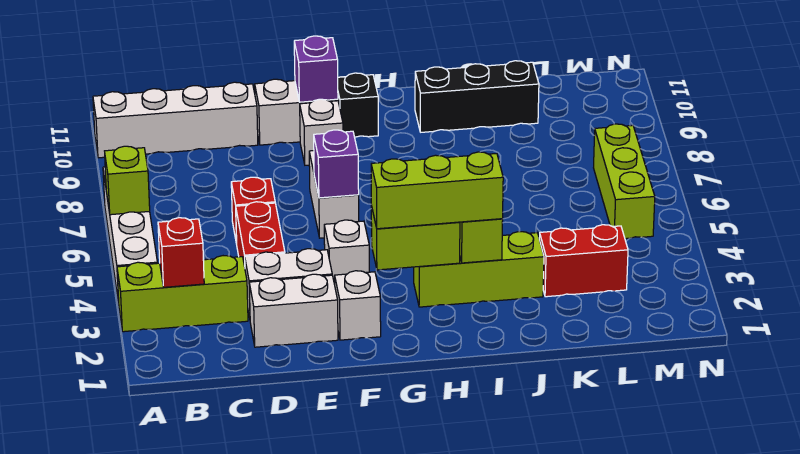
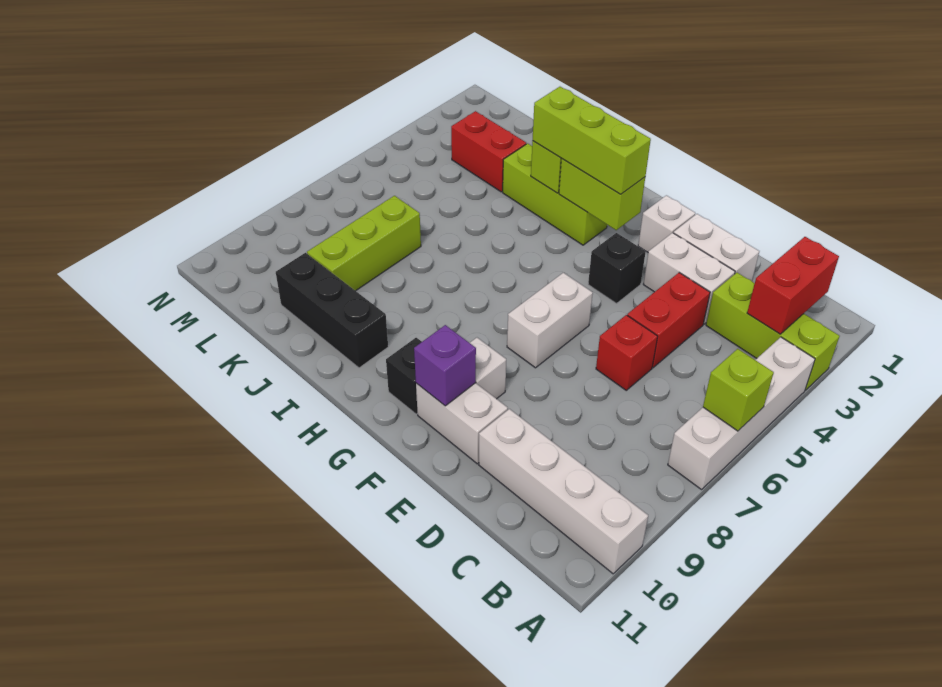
red 1x1 brick [158,218,204,287] -> red 1x2 brick [747,237,839,334]
white 1x1 brick [324,220,369,284] -> black 1x1 brick [588,233,646,304]
purple 1x1 brick [314,130,359,198] -> none
lime 1x3 brick [594,124,655,239] -> lime 1x3 brick moved to [307,196,421,291]

